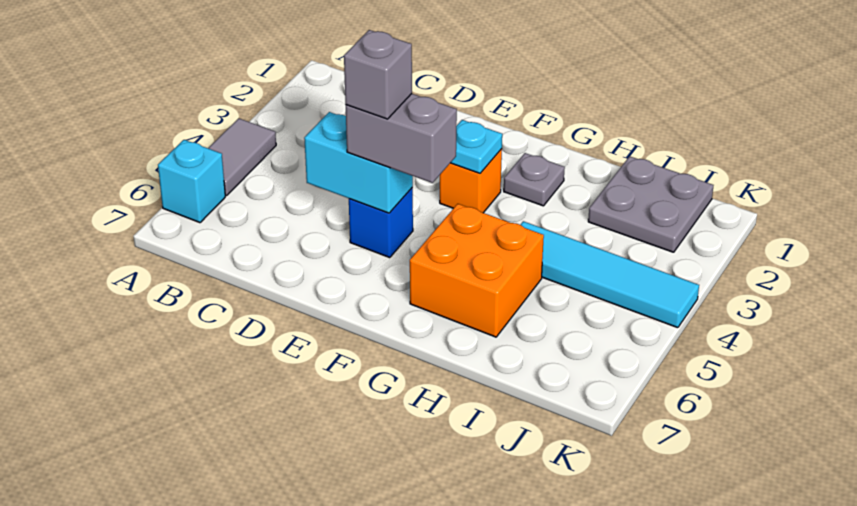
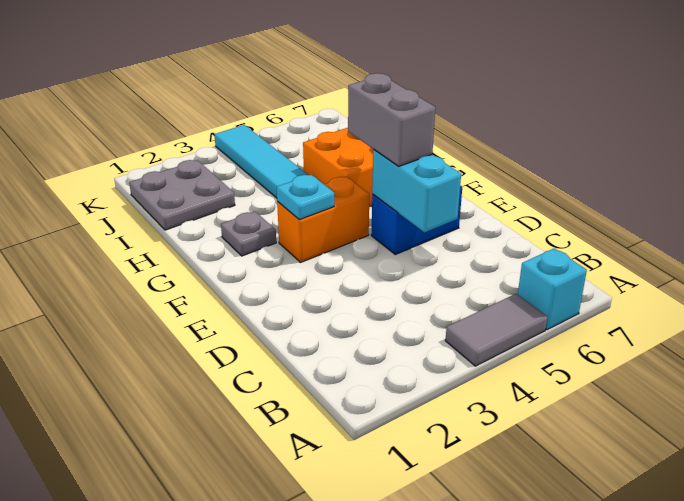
blue 1x1 brick [349,188,413,258] -> blue 1x2 brick [371,185,462,255]
grey 1x1 brick [344,30,412,119] -> none
orange 1x1 brick [440,149,502,213] -> orange 1x2 brick [277,177,369,262]

